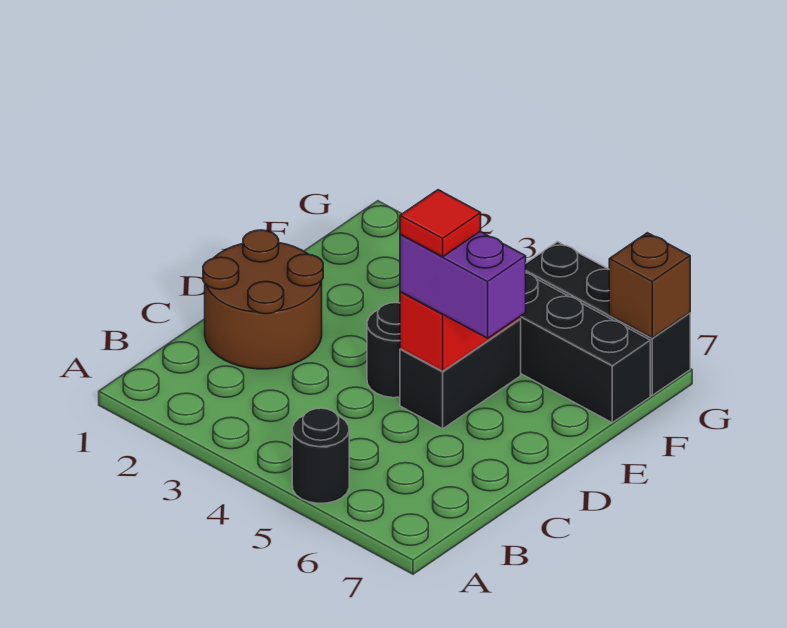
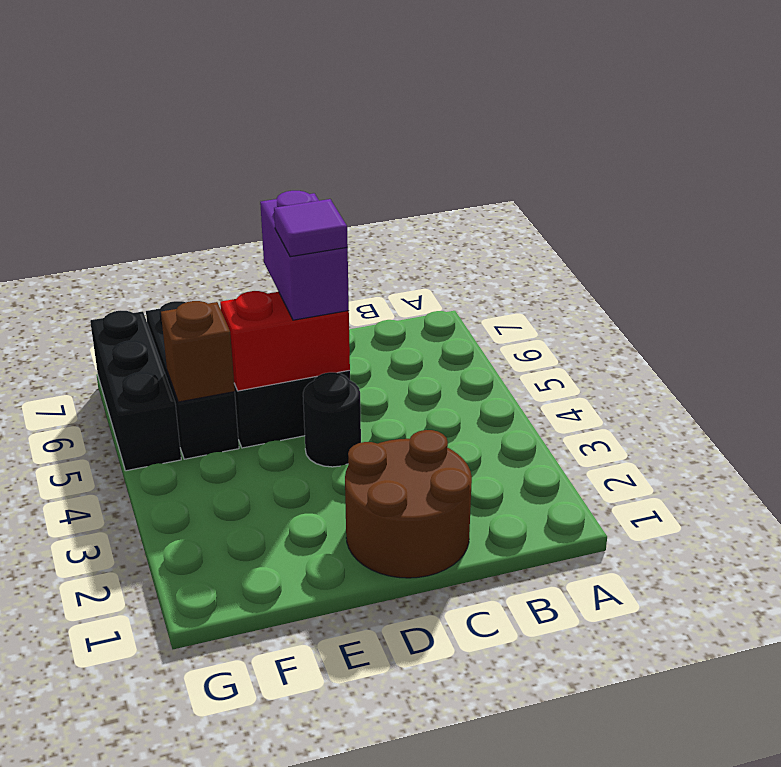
black 1x1 round brick [292,408,349,503] -> none
red 1x1 tile [400,190,481,257] -> purple 1x1 tile [274,199,348,257]
brown 1x1 brick [609,233,690,338] -> brown 1x1 brick moved to [161,301,235,402]

